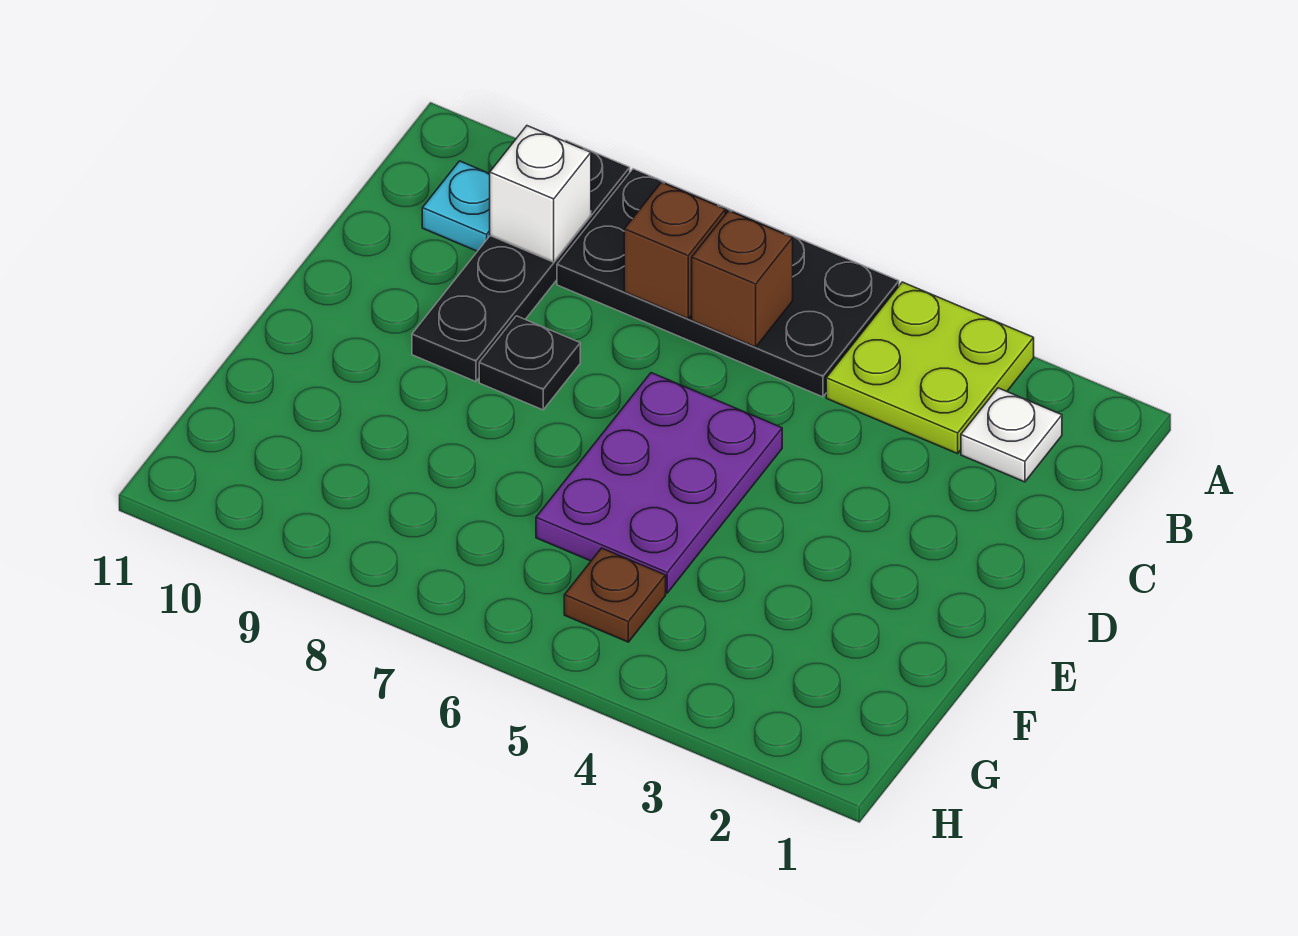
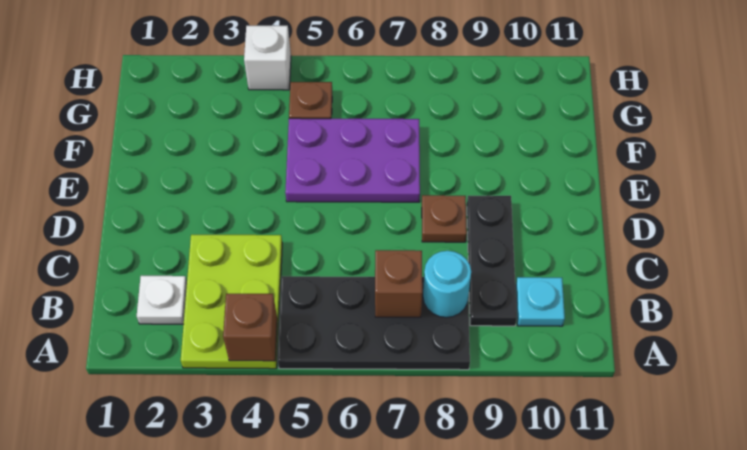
lime 2x2 plate [826,282,1034,454] -> lime 2x3 plate [181,235,282,369]
black 1x4 plate [412,141,630,382] -> black 1x3 plate [467,196,517,326]
brown 1x1 brick [692,211,793,347] -> brown 1x1 brick moved to [223,294,277,361]
none -> cyan 1x1 round brick [423,251,471,318]
white 1x1 brick [489,126,591,262] -> white 1x1 brick moved to [244,26,291,90]
purple 2x3 plate [536,373,782,593] -> purple 2x3 plate turned to [285,118,420,202]
black 1x1 plate [479,316,580,410] -> brown 1x1 plate [422,195,467,242]

